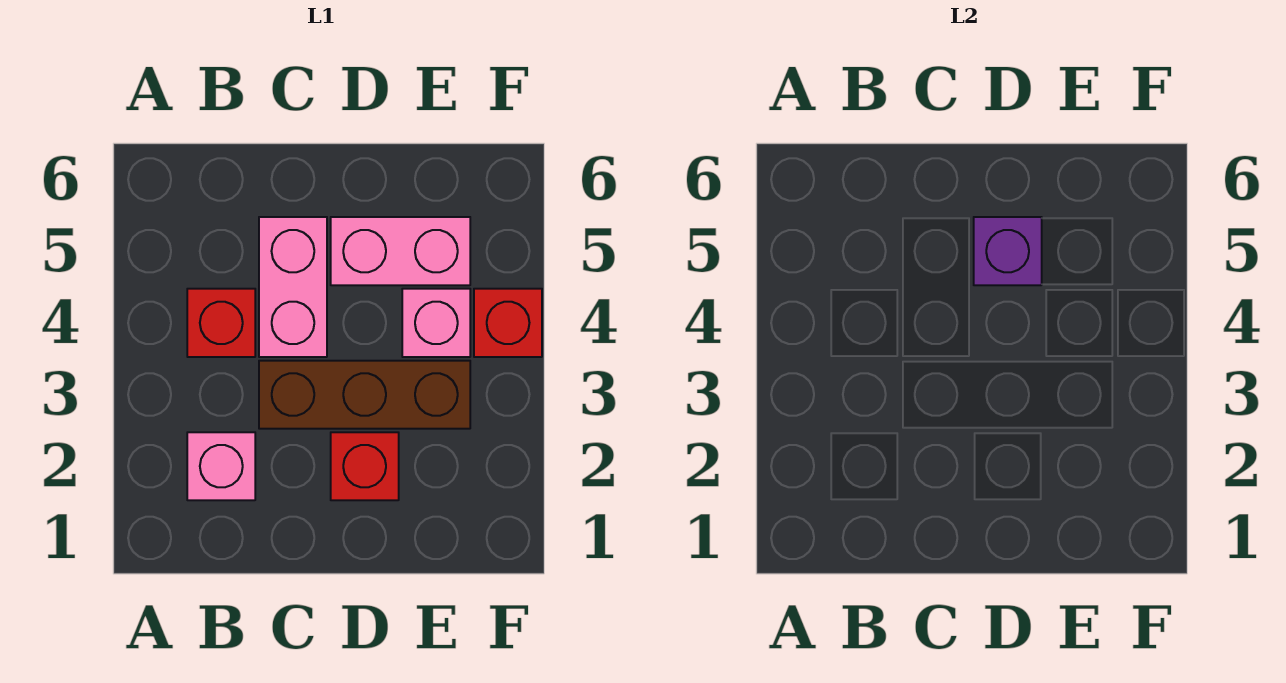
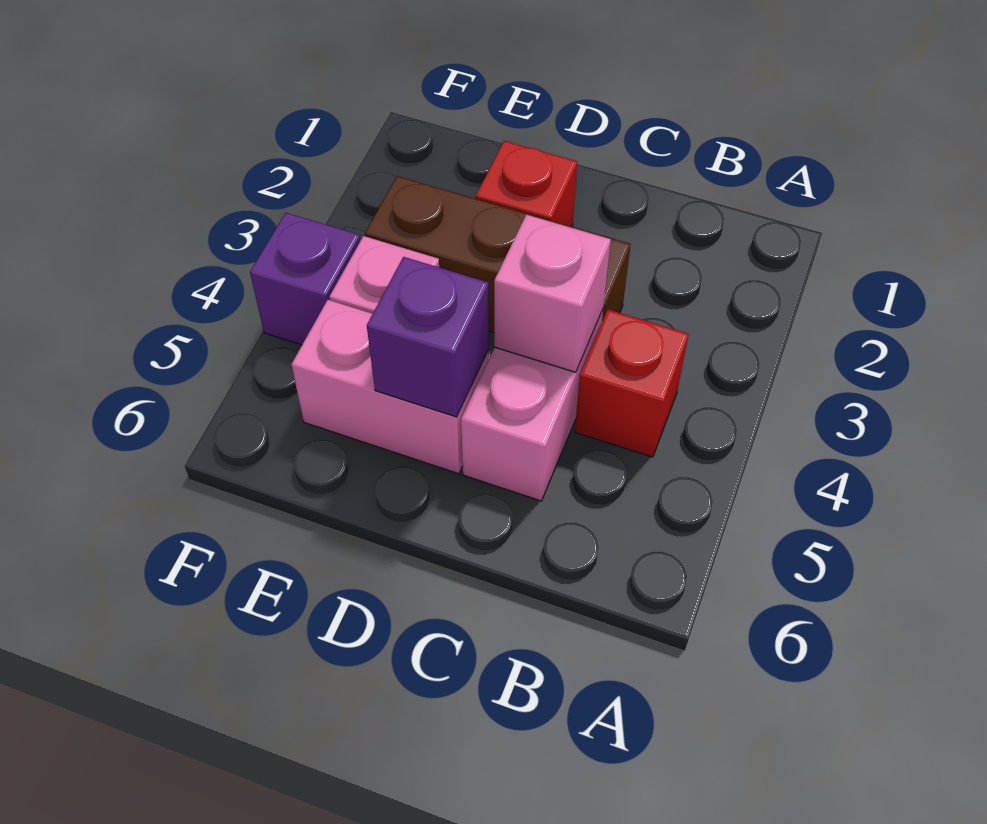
pink 1x1 brick [187,432,255,500] -> pink 1x1 brick moved to [494,215,611,372]
red 1x1 brick [474,289,542,357] -> purple 1x1 brick [250,213,360,345]

